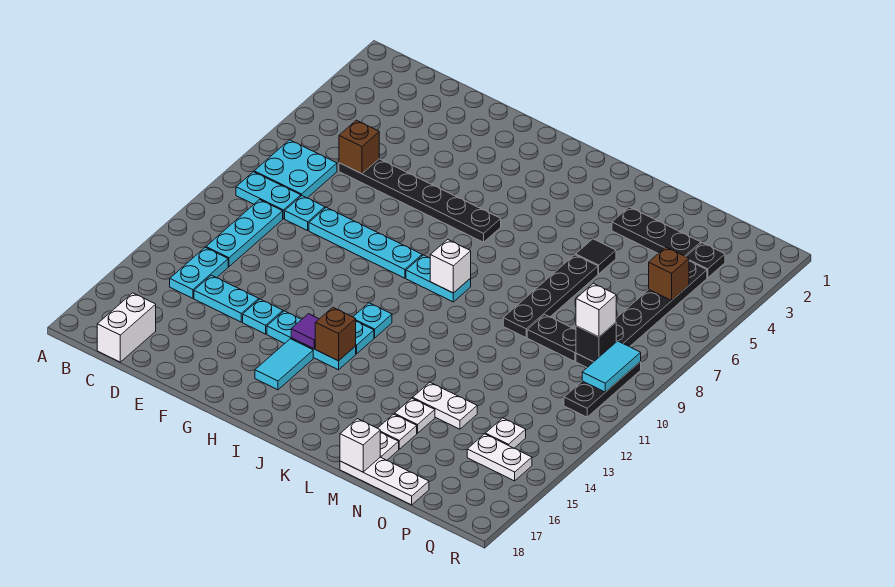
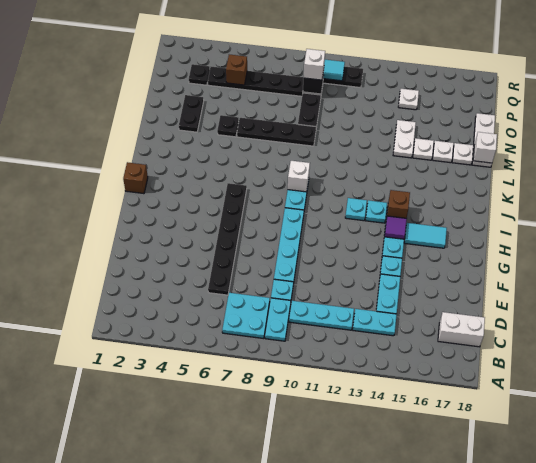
brown 1x1 brick [339,120,379,174] -> brown 1x1 brick moved to [123,162,148,194]
black 1x3 plate [612,207,701,257] -> black 1x2 plate [179,95,204,132]
black 1x1 tile [576,239,616,274] -> black 1x1 plate [217,115,239,137]
white 1x2 plate [467,434,532,481] -> none

